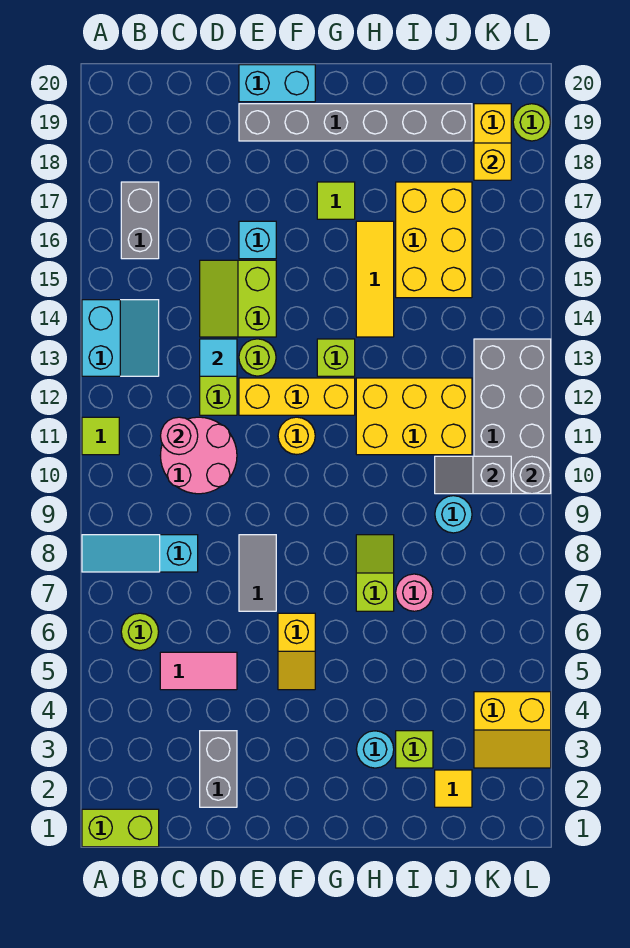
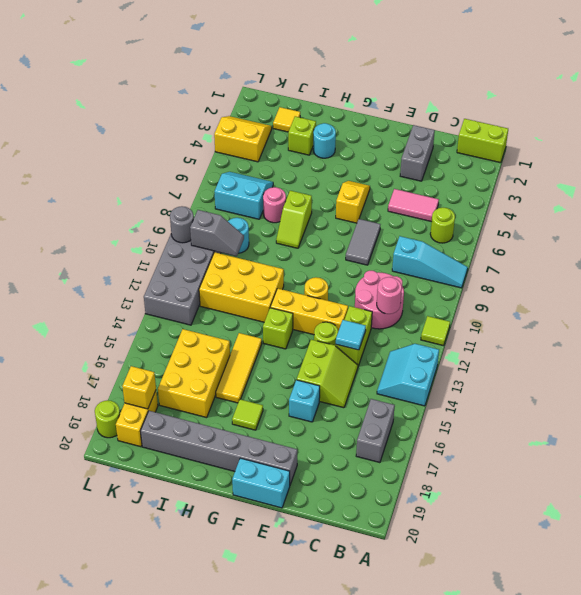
none -> cyan 2x2 slope [214,172,273,219]

